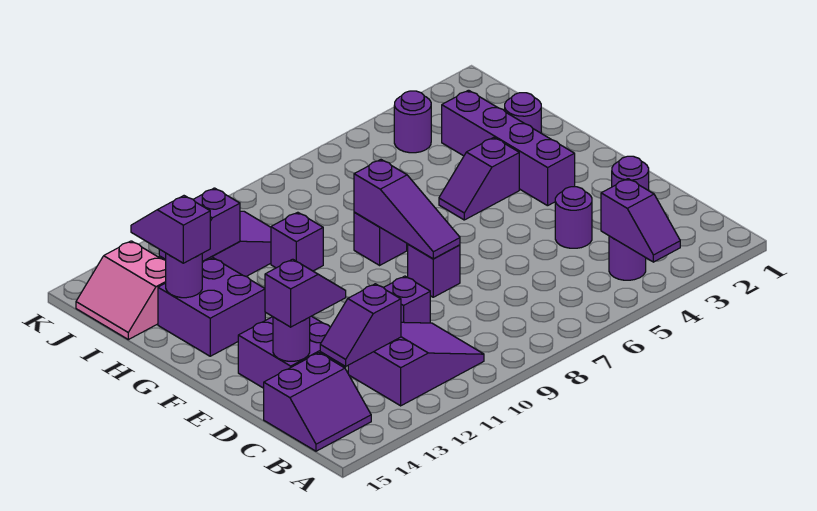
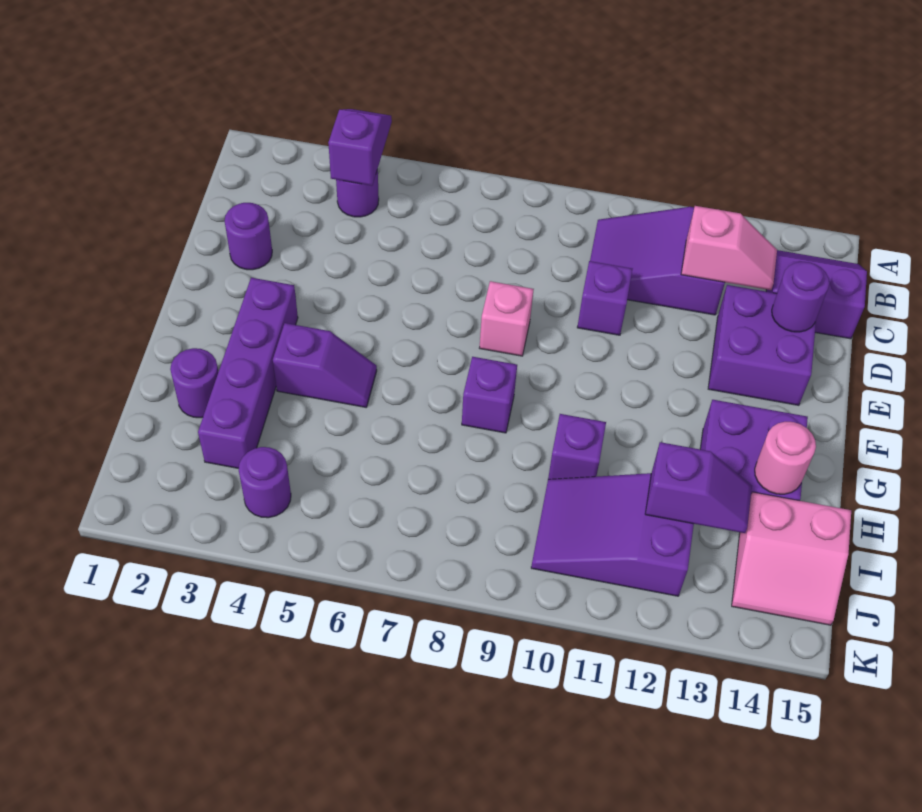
purple 1x2 slope [320,284,401,367] -> pink 1x2 slope [681,206,777,290]
purple 1x1 round brick [555,187,592,248] -> none
purple 1x2 slope [265,259,346,327] -> none
purple 1x1 brick [408,244,460,297] -> pink 1x1 brick [480,281,534,356]
purple 1x3 slope [354,160,460,259] -> none
purple 1x1 round brick [166,253,202,298] -> pink 1x1 round brick [755,422,816,494]
purple 1x2 slope [131,196,210,263] -> none
pink 2x2 slope [76,241,166,340] -> pink 2x2 slope turned to [732,492,851,625]

